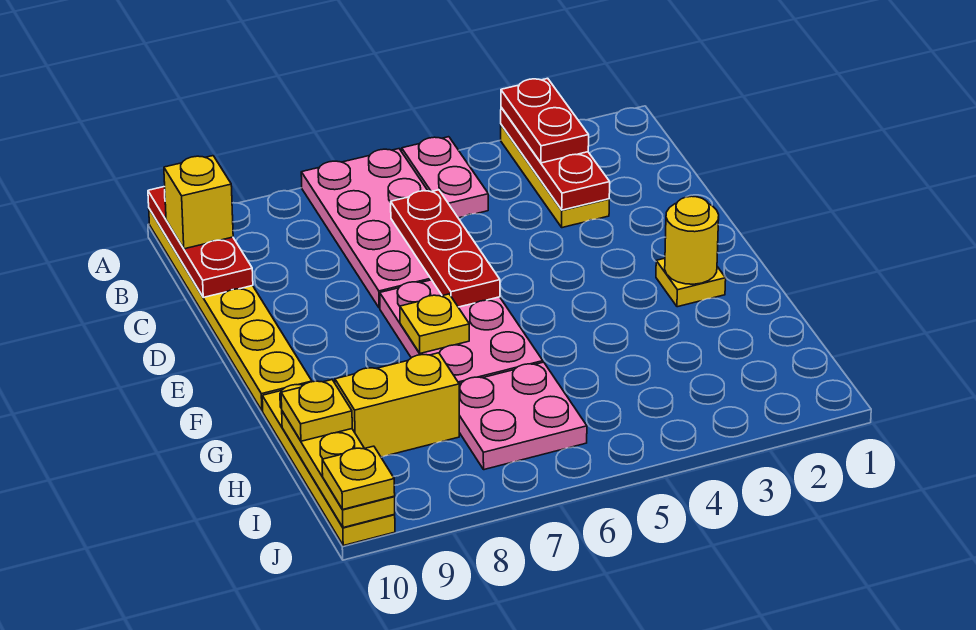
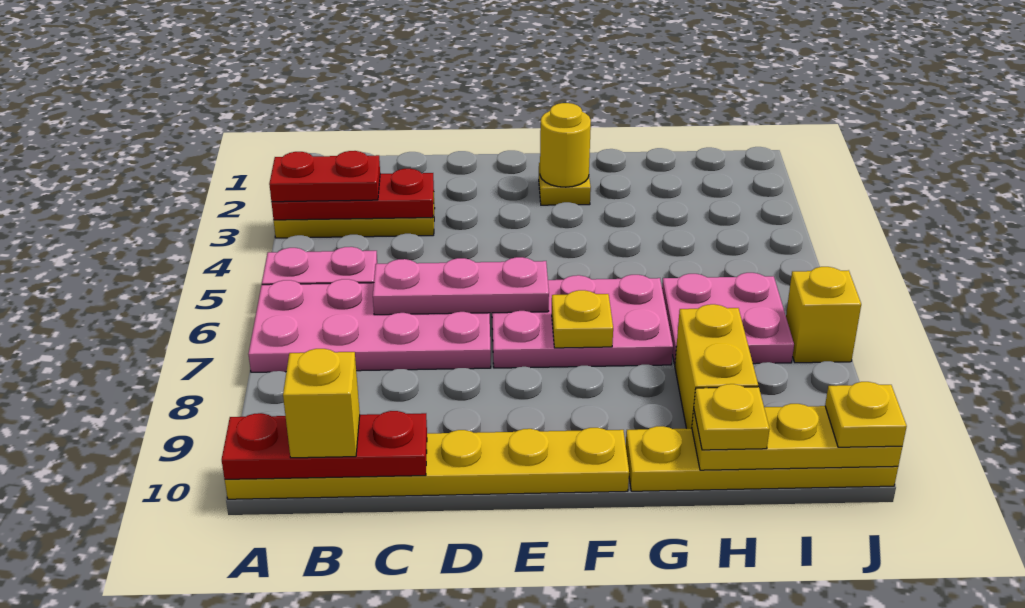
red 1x3 plate [391,190,500,307] -> pink 1x3 plate [373,257,549,315]
none -> yellow 1x1 brick [786,267,861,363]

